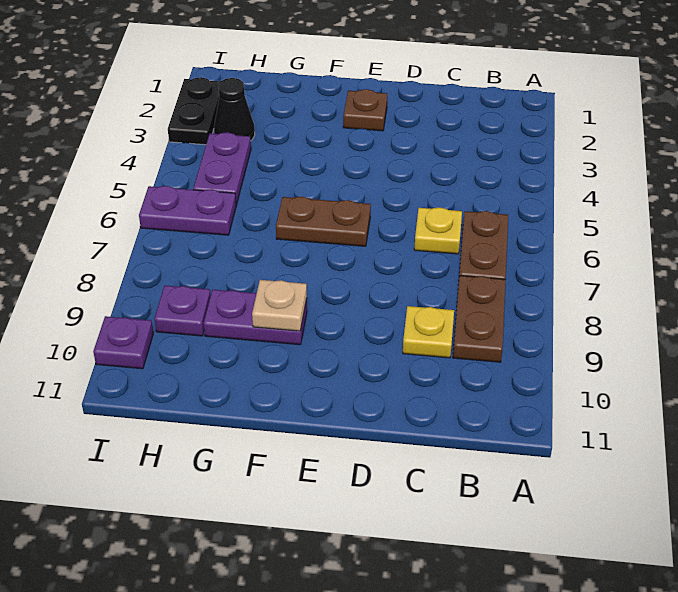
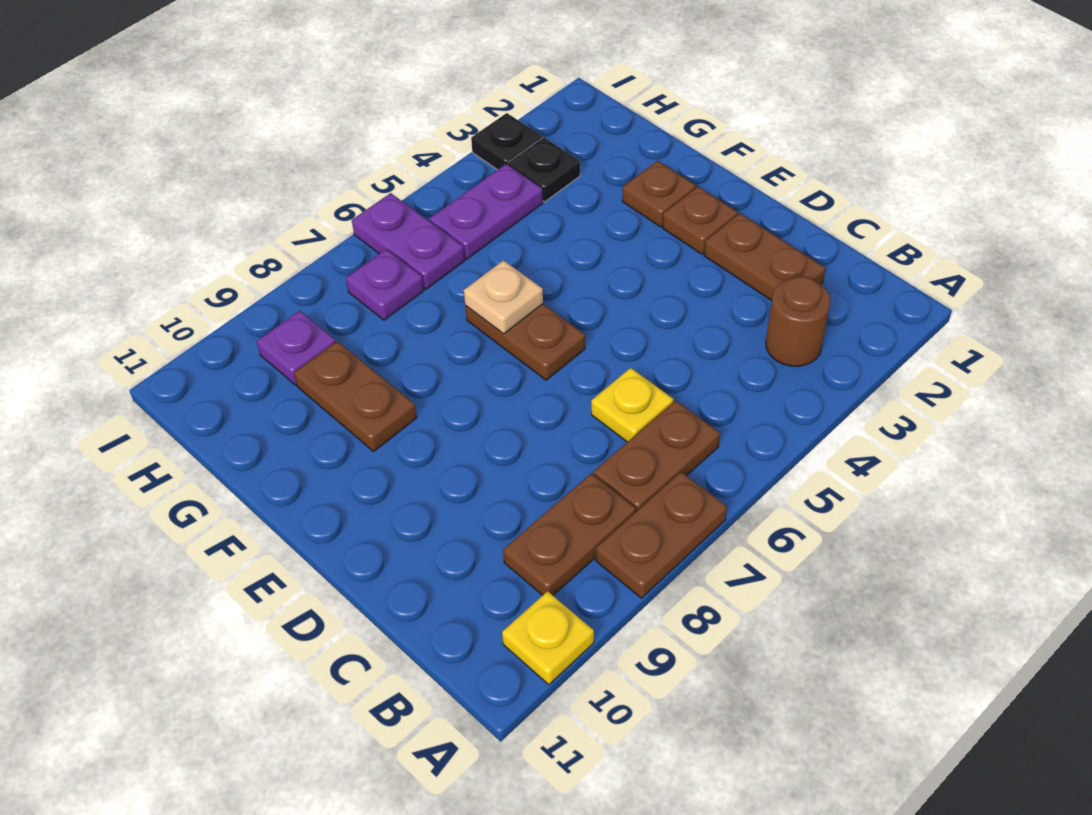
none -> brown 1x2 plate [596,472,727,598]
none -> brown 1x1 round brick [766,277,831,366]
none -> brown 1x2 plate [704,213,826,301]
yellow 1x1 plate [403,306,454,358] -> yellow 1x1 plate moved to [502,591,594,685]
none -> brown 1x1 plate [622,161,696,227]
purple 1x2 plate [204,290,307,345] -> brown 1x2 plate [294,341,417,451]
tan 1x1 plate [252,280,307,331] -> tan 1x1 plate moved to [464,260,543,334]
black 1x1 cone [214,78,255,141] -> black 1x1 plate [508,137,580,202]
black 1x2 plate [168,77,221,145] -> black 1x1 plate [471,113,542,170]
purple 1x1 plate [93,316,153,369] -> purple 1x1 plate moved to [346,249,424,320]

